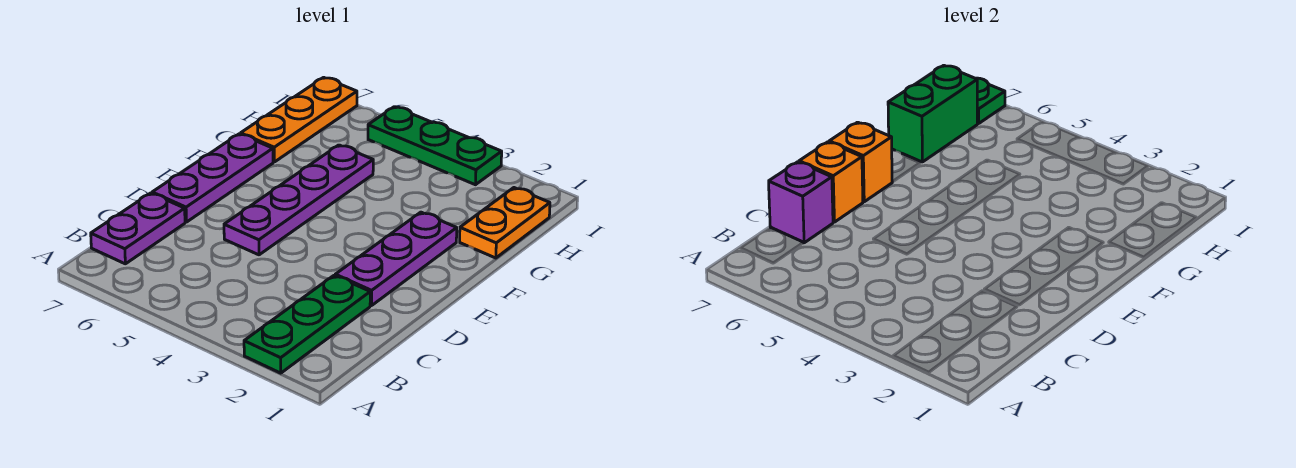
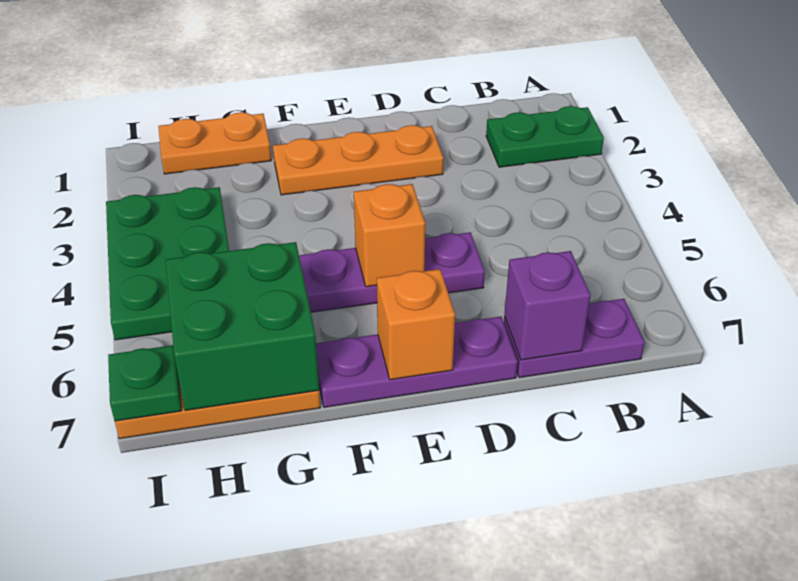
green 1x3 plate [244,275,370,373] -> green 1x2 plate [486,106,604,167]
purple 1x3 plate [335,212,457,306] -> orange 1x3 plate [273,125,443,195]
orange 1x1 brick [799,142,863,222] -> orange 1x1 brick moved to [354,184,425,287]
green 1x2 brick [888,65,977,162] -> green 2x2 brick [166,242,319,411]
green 1x3 plate [368,107,502,185] -> green 2x3 plate [106,187,229,340]

